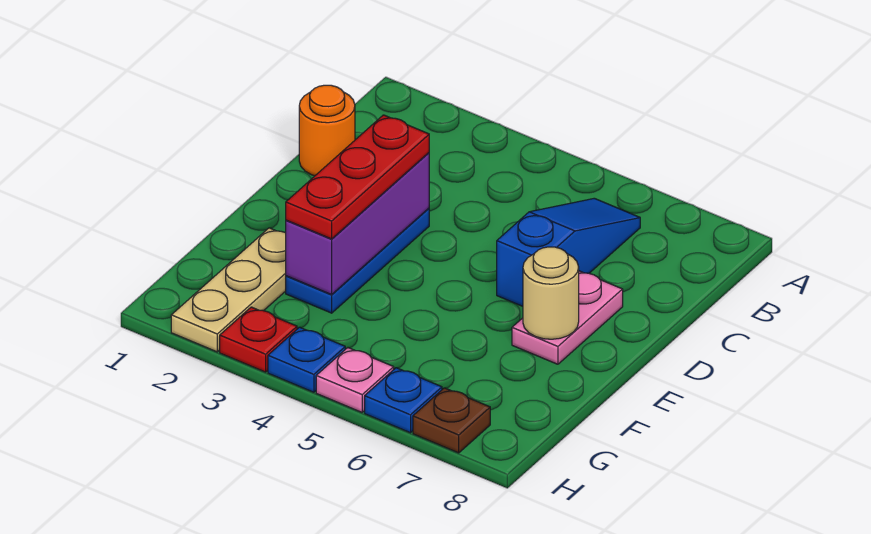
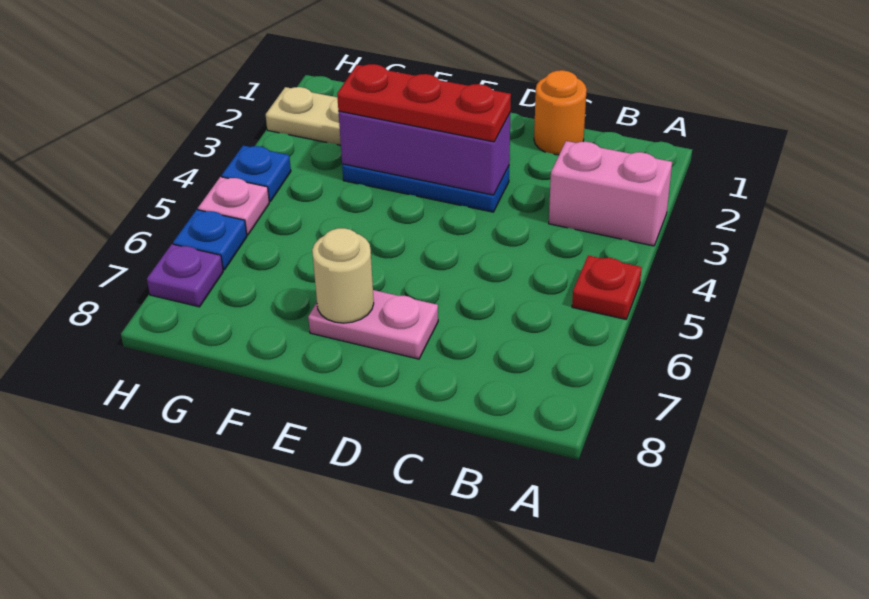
none -> pink 1x2 brick [549,141,672,246]
blue 1x3 slope [497,198,640,306] -> none
red 1x1 plate [220,307,297,372] -> red 1x1 plate moved to [572,256,642,319]
brown 1x1 plate [413,388,490,453] -> purple 1x1 plate [147,244,223,307]

